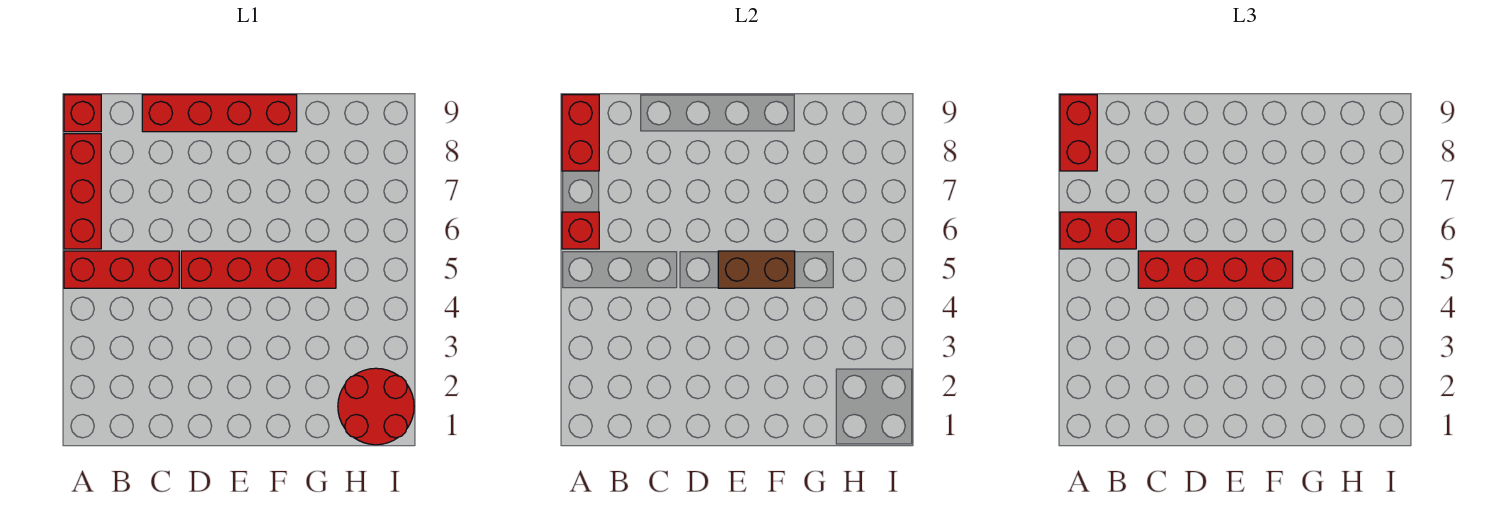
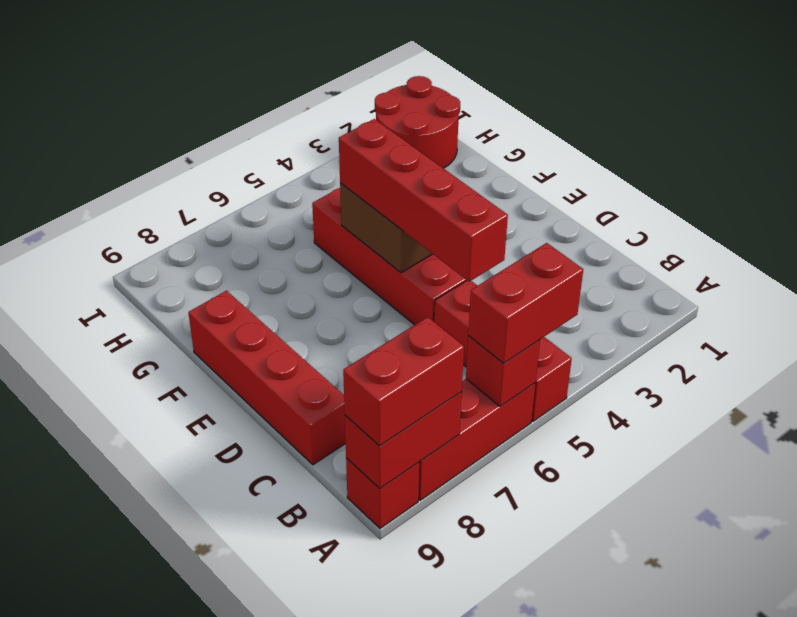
red 1x2 brick [1060,212,1136,249] -> red 1x2 brick turned to [468,243,583,363]

